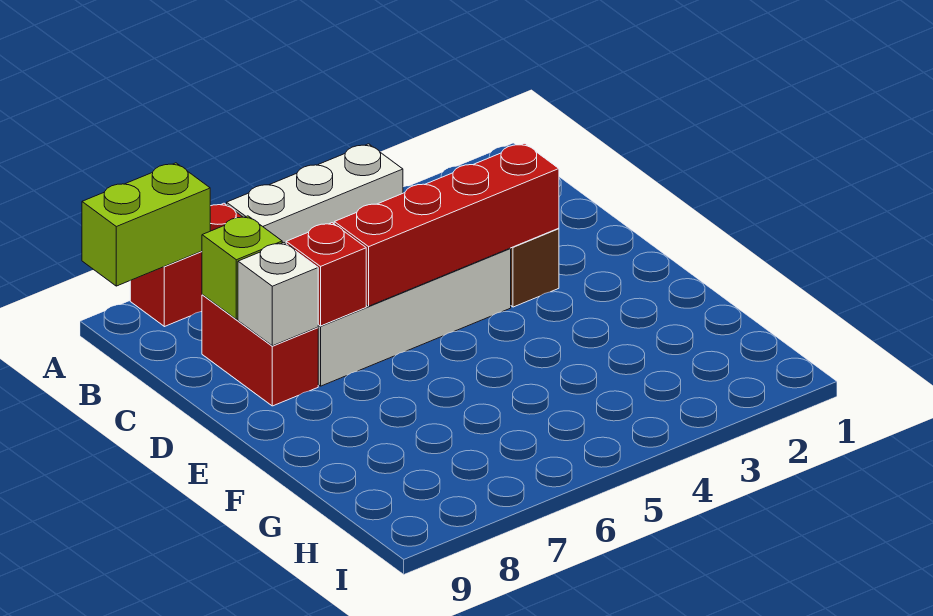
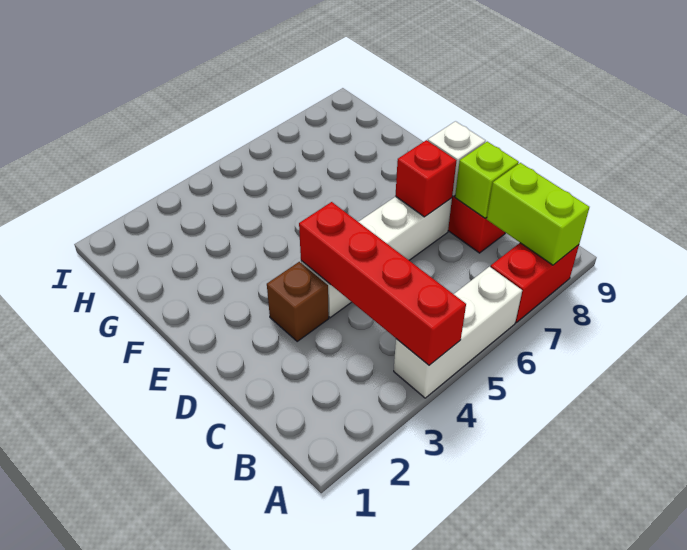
lime 1x2 brick [82,163,210,286] -> lime 1x2 brick turned to [487,163,589,265]
red 1x4 brick [334,143,559,306] -> red 1x4 brick turned to [299,202,466,365]

